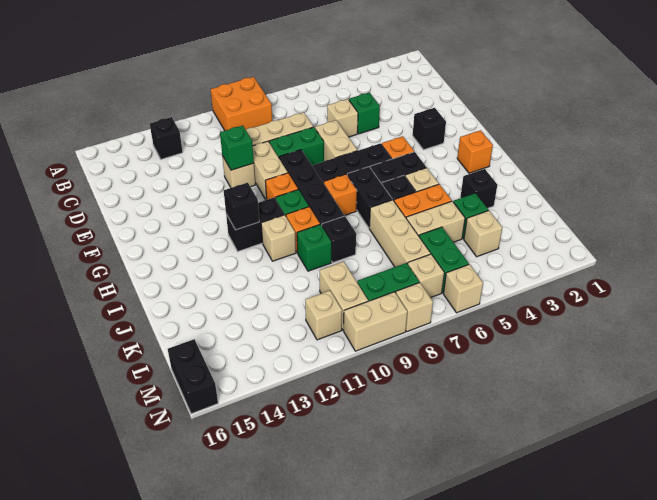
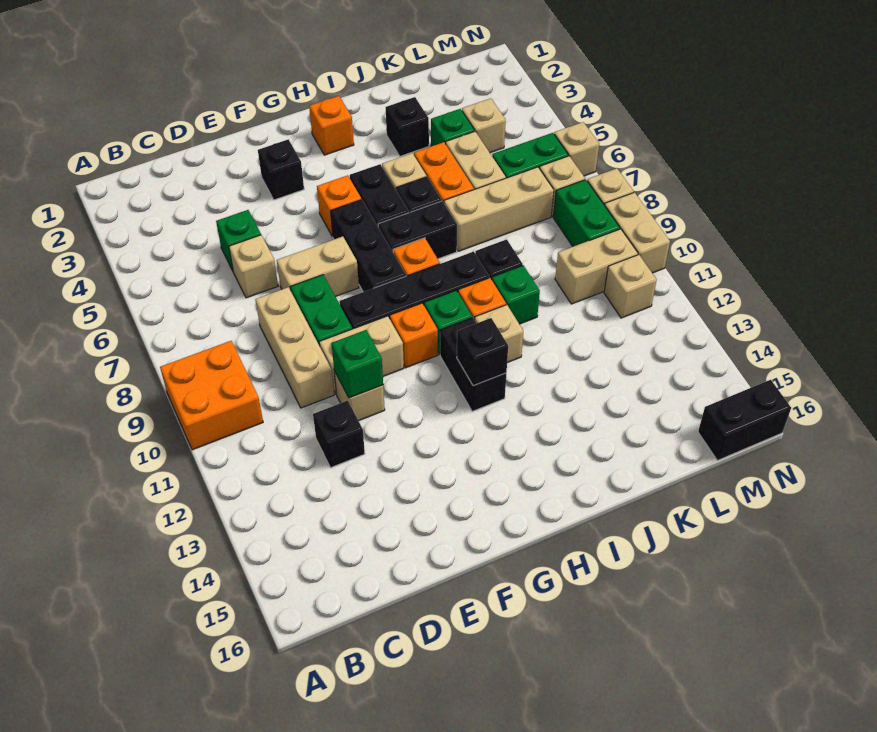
black 1x1 brick [150,117,183,159] -> black 1x1 brick moved to [313,401,365,468]

